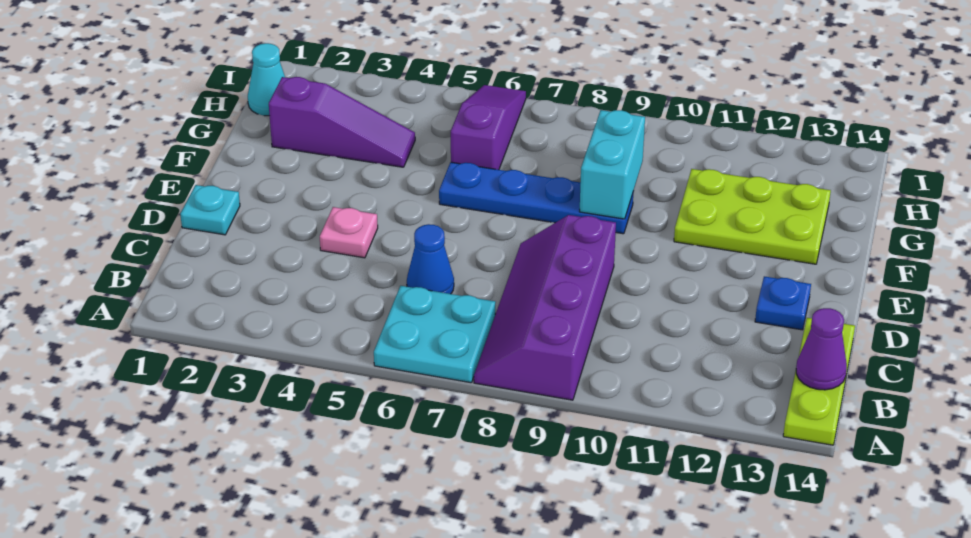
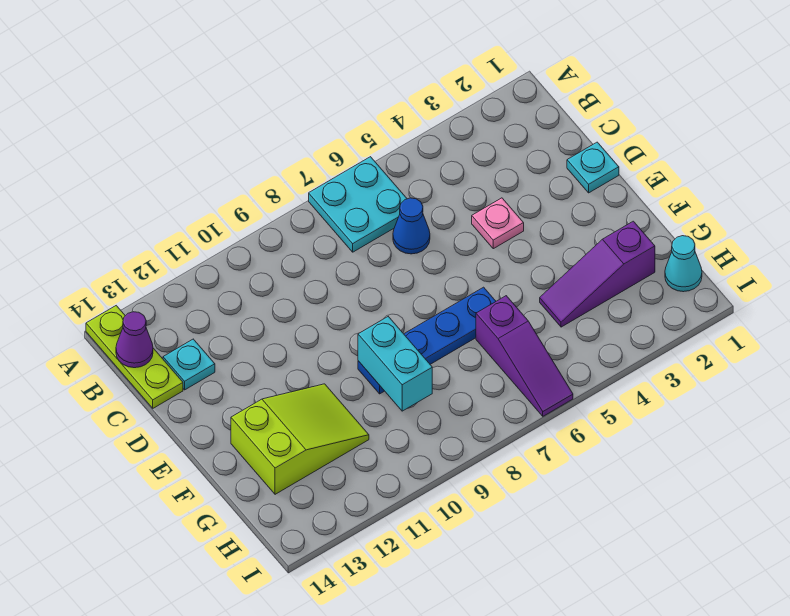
purple 2x4 slope [474,215,616,400] -> none
none -> cyan 1x1 plate [163,339,215,390]
blue 1x1 plate [755,276,811,330] -> none
lime 2x3 plate [674,169,831,264] -> lime 2x3 slope [231,384,369,494]

